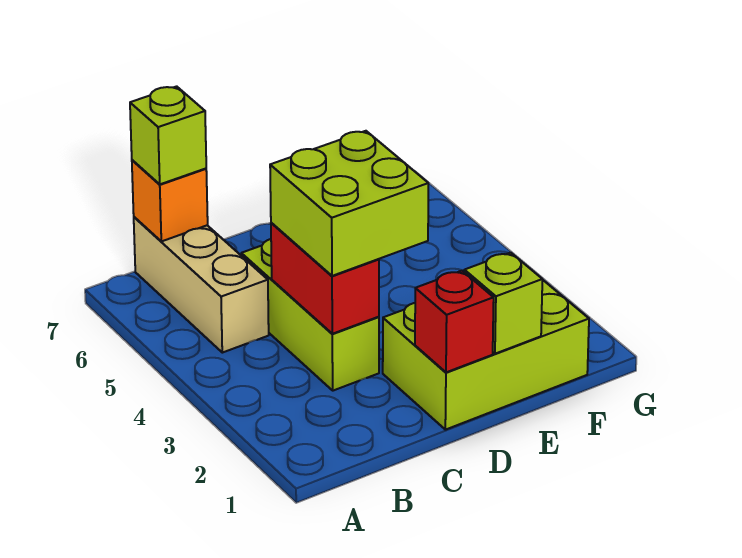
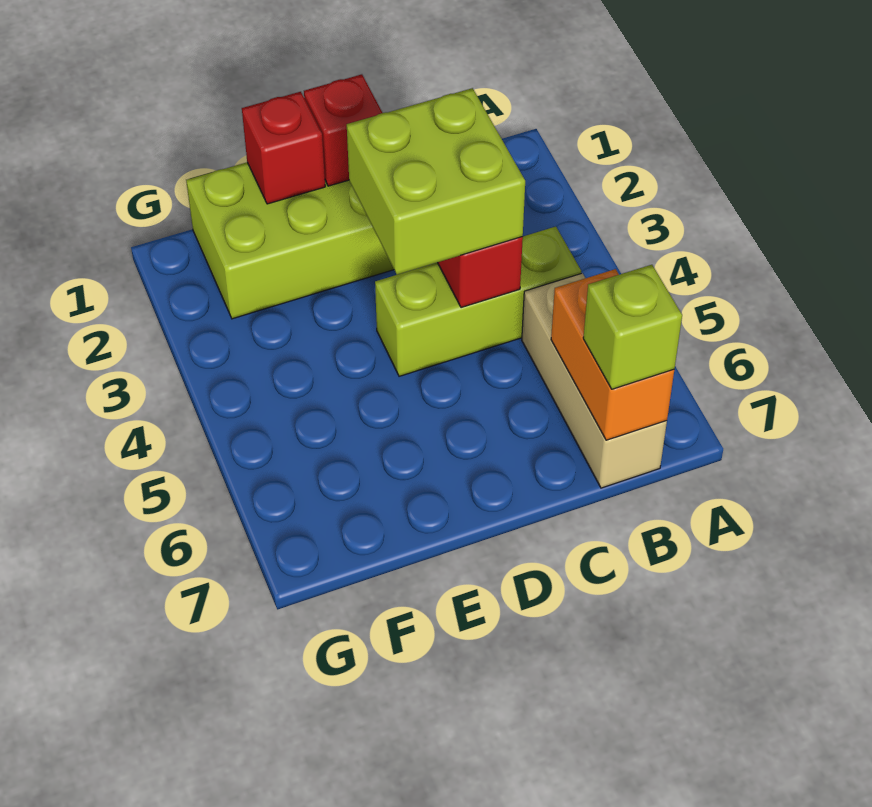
orange 1x1 brick [132,160,208,241] -> orange 1x2 brick [551,269,674,440]
lime 1x3 brick [241,239,379,391] -> lime 1x3 brick turned to [375,227,581,376]
lime 1x1 brick [464,253,542,354] -> red 1x1 brick [242,92,325,204]

